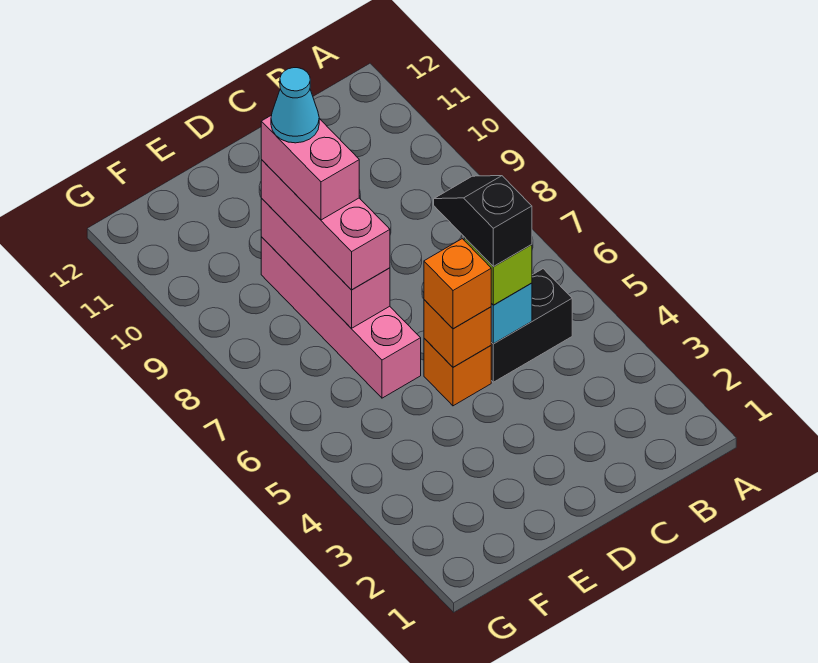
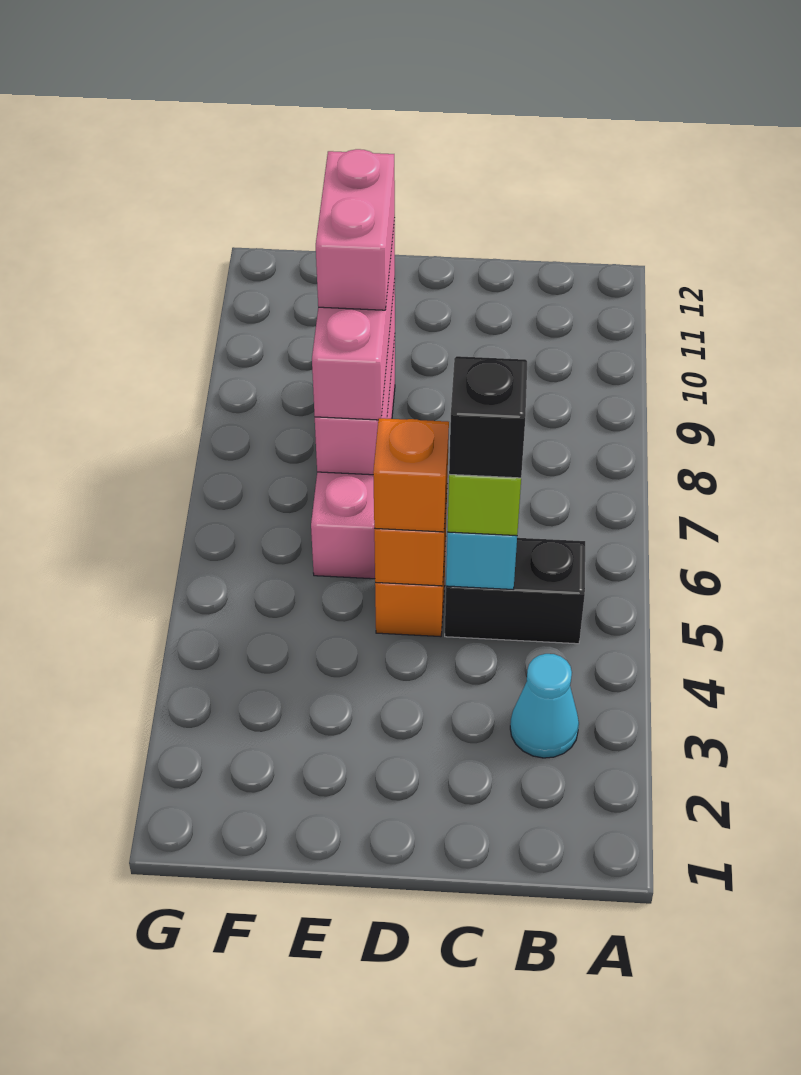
cyan 1x1 cone [271,68,319,143] -> cyan 1x1 cone moved to [510,654,579,758]

